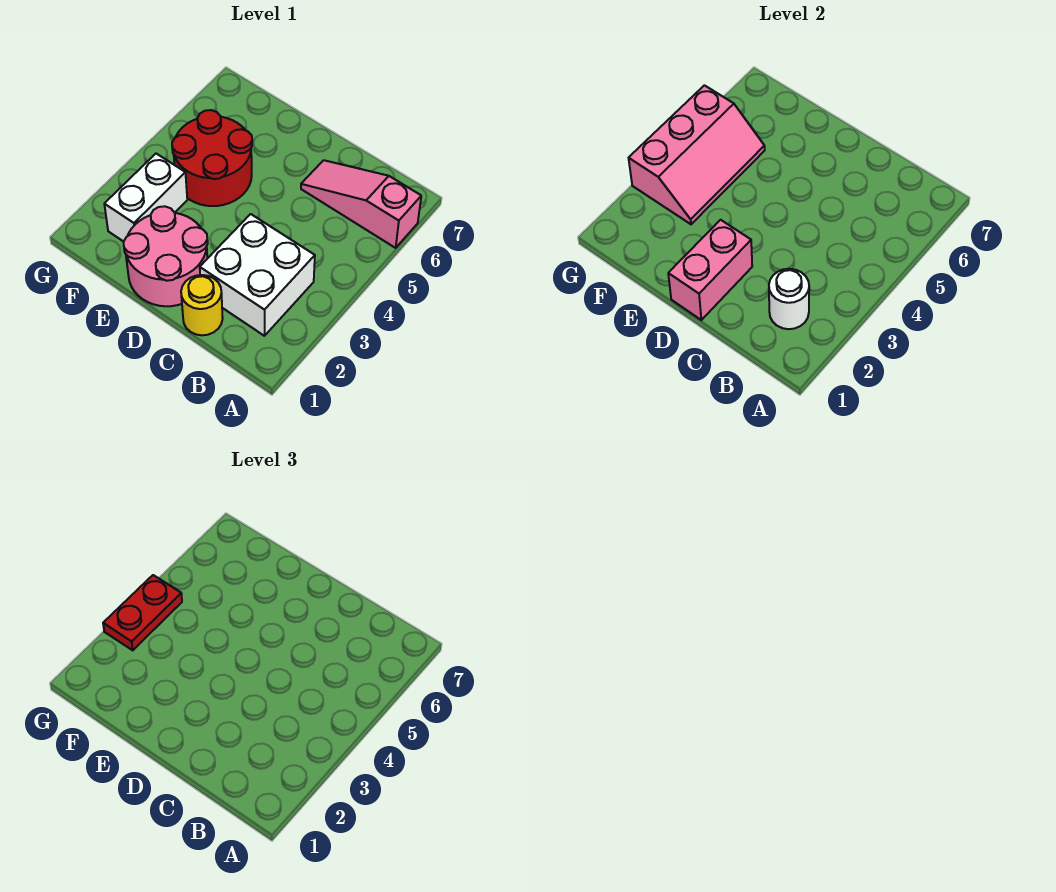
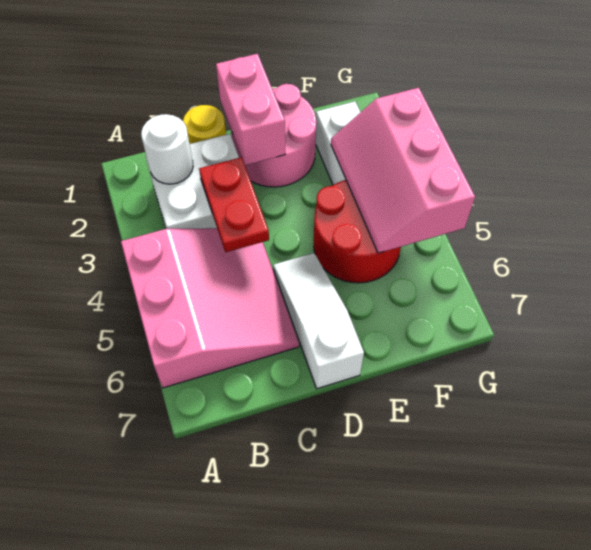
pink 1x3 slope [301,160,421,248] -> pink 3x3 slope [121,228,299,388]
none -> white 1x3 slope [273,253,364,389]
red 1x2 plate [103,575,182,650] -> red 1x2 plate moved to [199,157,269,252]

